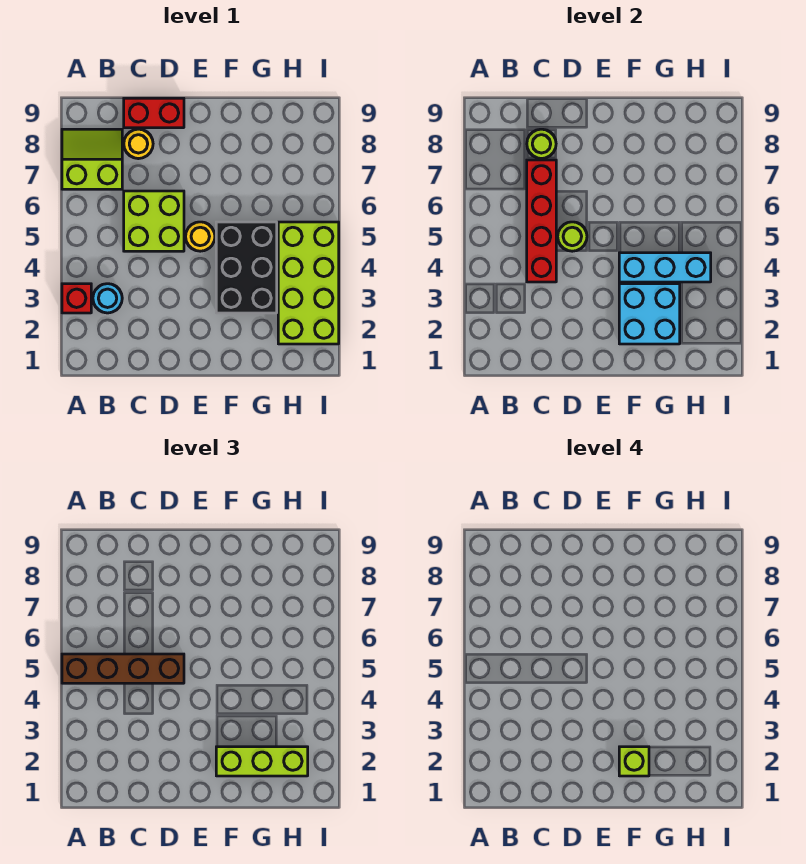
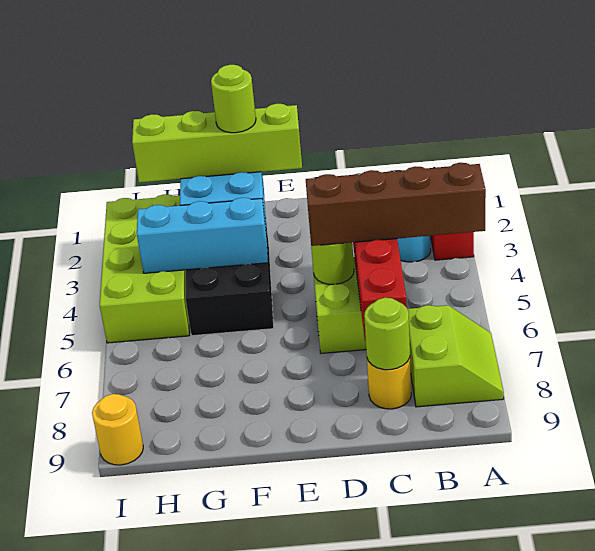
lime 2x2 slope [62,129,122,189] -> lime 2x2 slope turned to [408,305,504,407]
red 1x2 brick [124,98,184,128] -> none
yellow 1x1 round brick [186,222,215,251] -> yellow 1x1 round brick moved to [92,394,143,465]
lime 1x3 brick [216,747,308,776] -> lime 1x4 brick [132,104,302,182]
lime 1x1 brick [619,747,649,776] -> lime 1x1 round brick [211,65,256,133]

